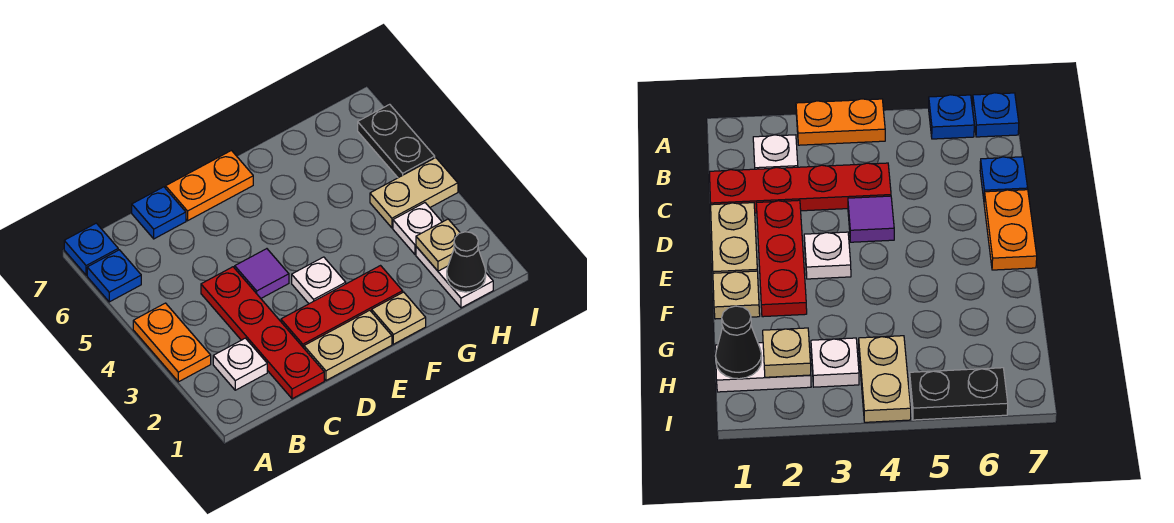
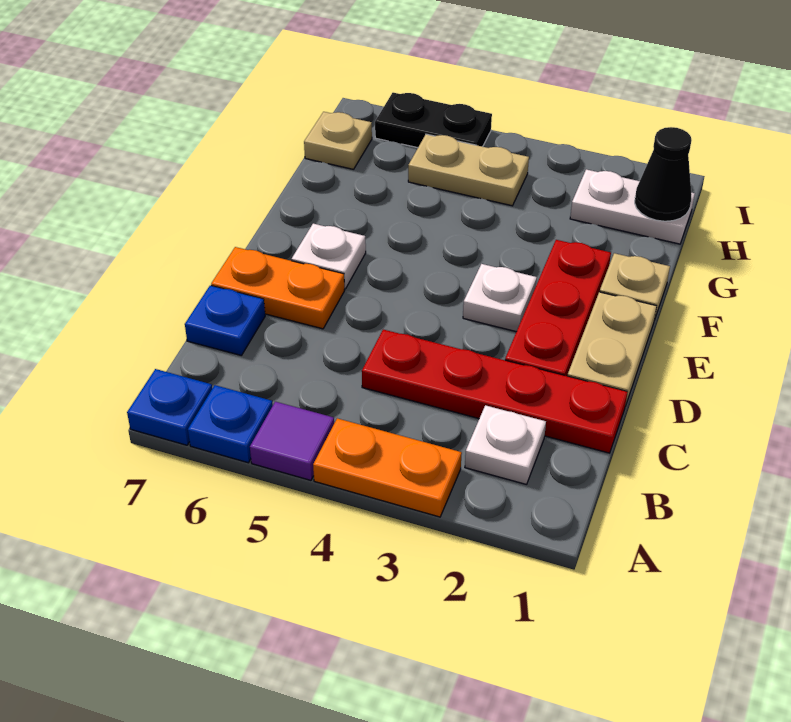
purple 1x1 tile [235,249,289,298] -> purple 1x1 tile moved to [250,402,334,480]
orange 1x2 plate [166,151,253,221] -> orange 1x2 plate turned to [211,247,345,329]
tan 1x1 plate [416,219,460,271] -> tan 1x1 plate moved to [304,112,372,169]
white 1x1 plate [393,203,442,254] -> white 1x1 plate moved to [292,224,366,289]
tan 1x2 plate [370,158,458,228] -> tan 1x2 plate turned to [408,134,529,206]

